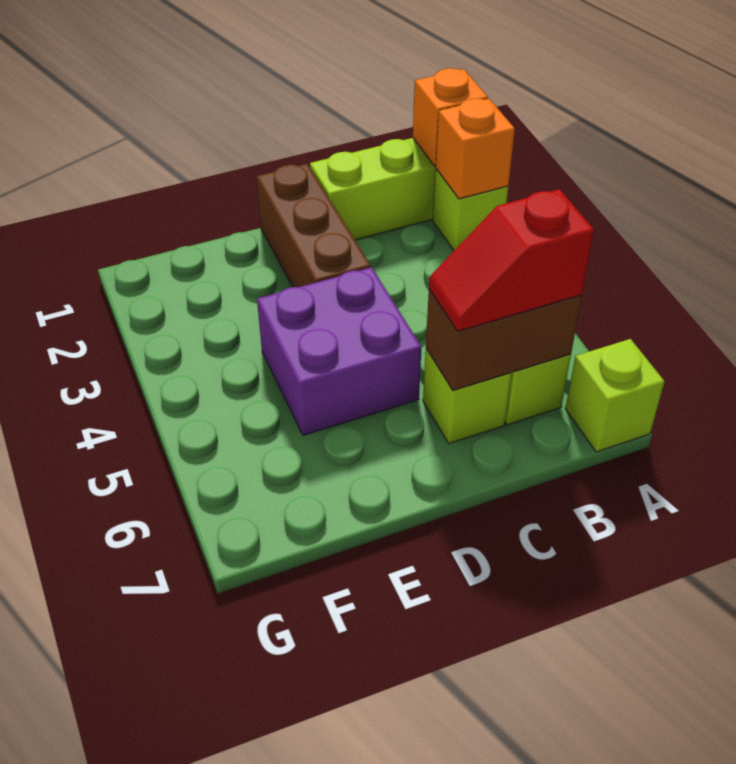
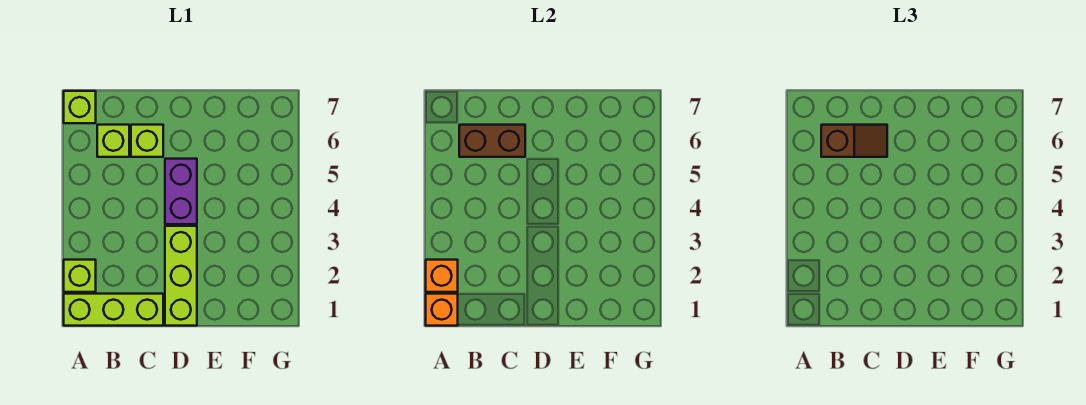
red 1x2 slope [429,189,594,331] -> brown 1x2 slope [821,125,887,157]
brown 1x3 brick [257,164,371,287] -> lime 1x3 brick [165,226,197,326]
purple 2x2 brick [257,267,421,435] -> purple 1x2 brick [165,159,197,224]

